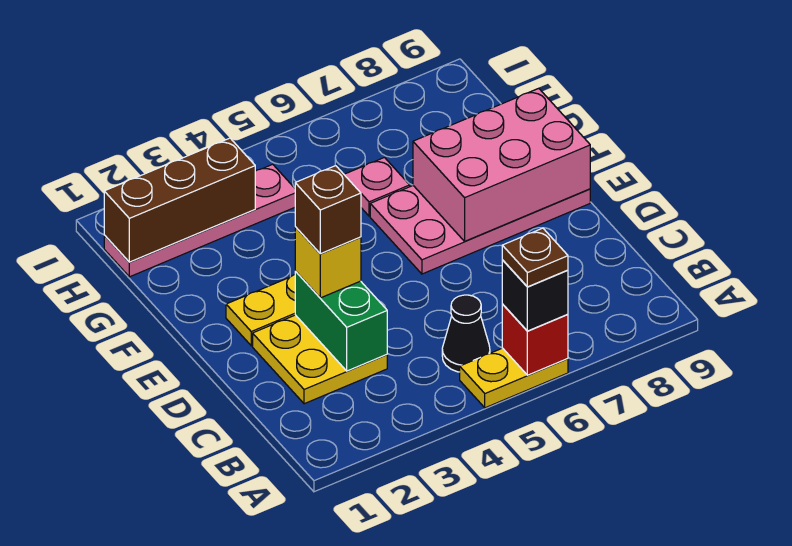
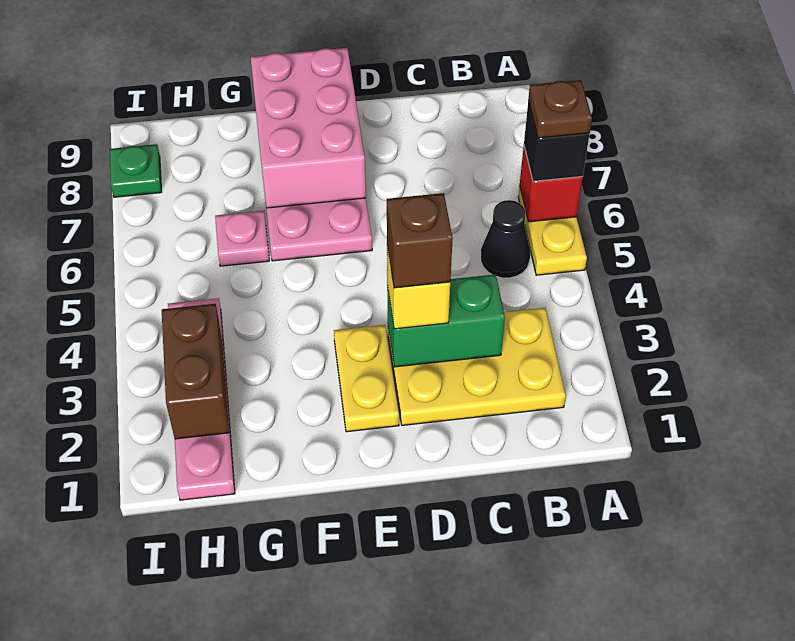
yellow 2x2 plate [253,315,387,404] -> yellow 2x3 plate [388,308,566,425]
brown 1x3 brick [104,138,255,262] -> brown 1x2 brick [162,304,229,439]
none -> green 1x1 plate [110,144,162,197]

